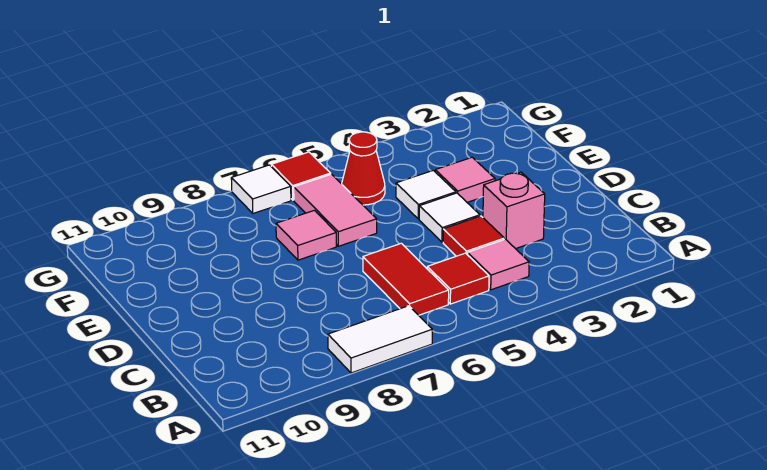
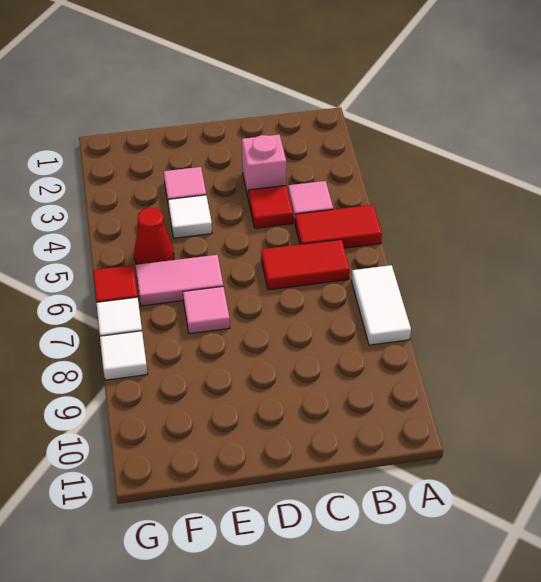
red 1x1 tile [427,253,489,304] -> red 1x2 tile [295,205,382,248]
white 1x1 tile [419,193,480,242] -> white 1x1 tile moved to [100,331,148,380]

